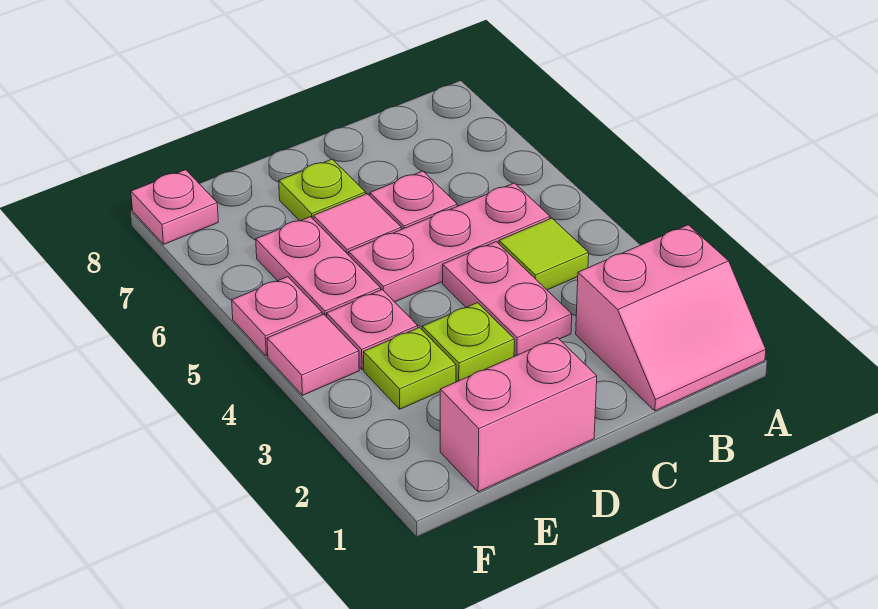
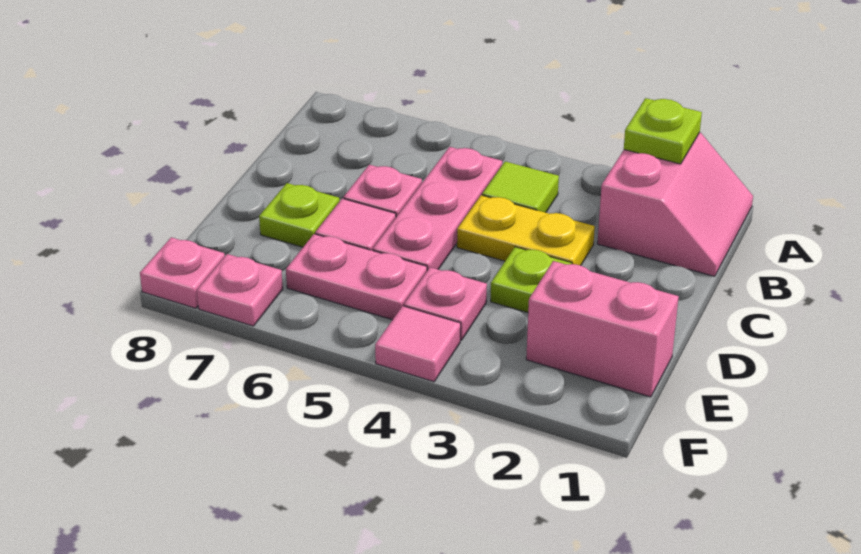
pink 1x2 plate [443,242,572,356] -> yellow 1x2 plate [457,195,595,265]
pink 1x2 brick [440,338,597,492] -> pink 1x2 brick turned to [526,261,679,397]
lime 1x1 plate [363,328,456,409] -> lime 1x1 plate moved to [624,98,702,164]
pink 1x1 plate [232,277,322,356] -> pink 1x1 plate moved to [197,254,283,326]

